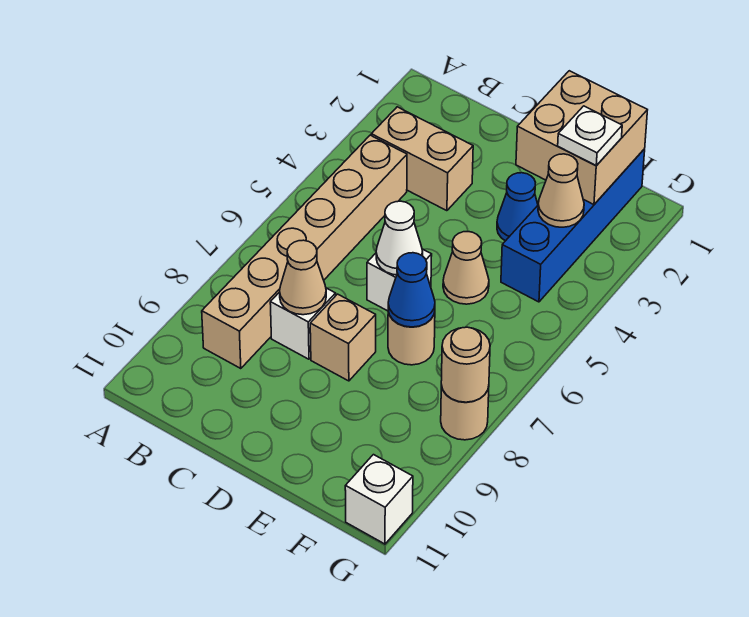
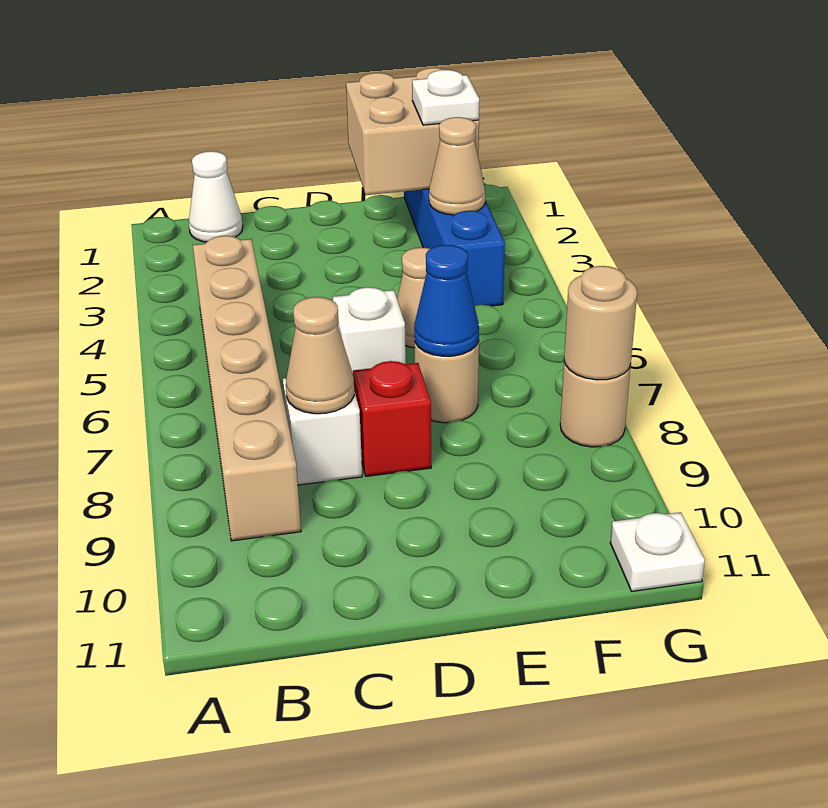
tan 1x2 brick [371,107,473,211] -> none
white 1x1 cone [376,201,423,275] -> white 1x1 cone moved to [189,151,243,242]
tan 1x1 brick [310,294,376,381] -> red 1x1 brick [353,361,431,476]
blue 1x1 cone [497,173,538,241] -> none
white 1x1 brick [345,455,413,544] -> white 1x1 plate [610,512,705,591]

